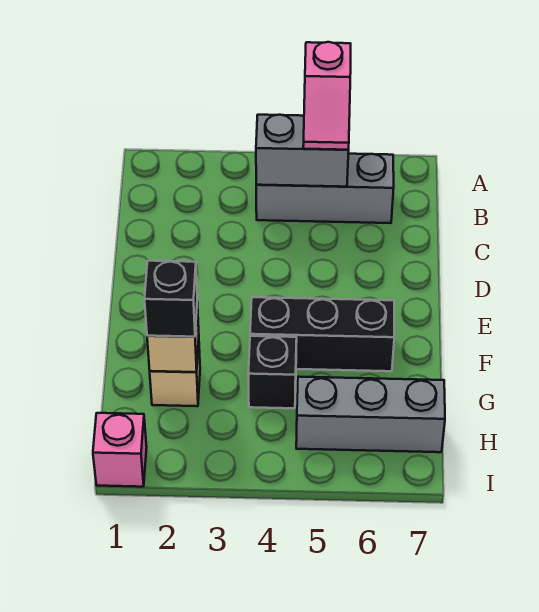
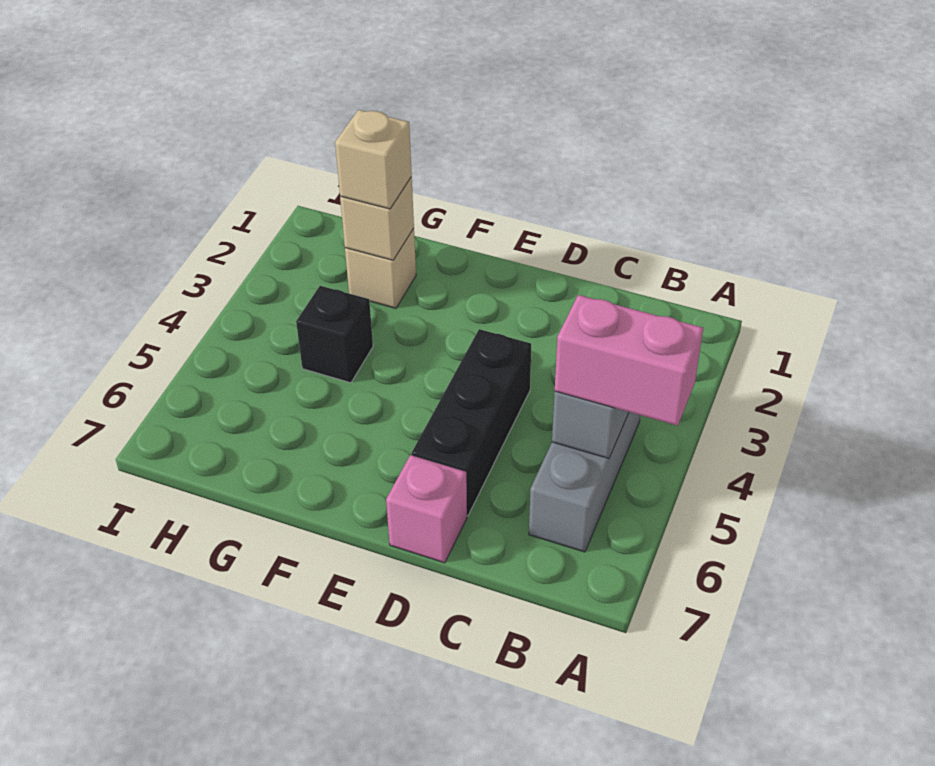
pink 1x2 slope [303,42,351,150] -> pink 1x2 brick [555,295,703,426]
black 1x3 brick [250,297,394,371] -> black 1x3 brick moved to [412,329,531,516]
black 1x1 brick [145,261,197,337] -> tan 1x1 brick [335,110,412,209]
grey 1x3 brick [296,377,445,452] -> none
pink 1x1 brick [93,413,147,487] -> pink 1x1 brick moved to [386,455,467,563]

